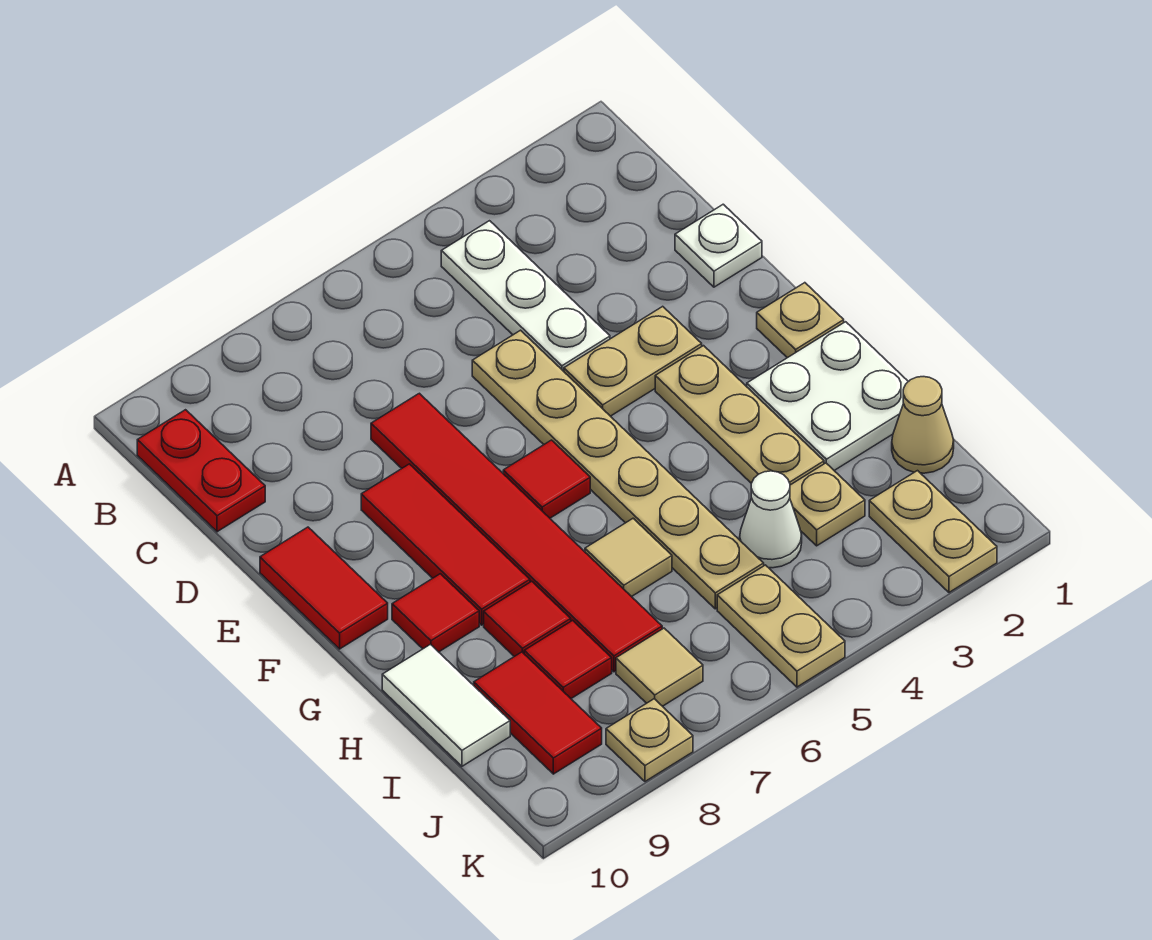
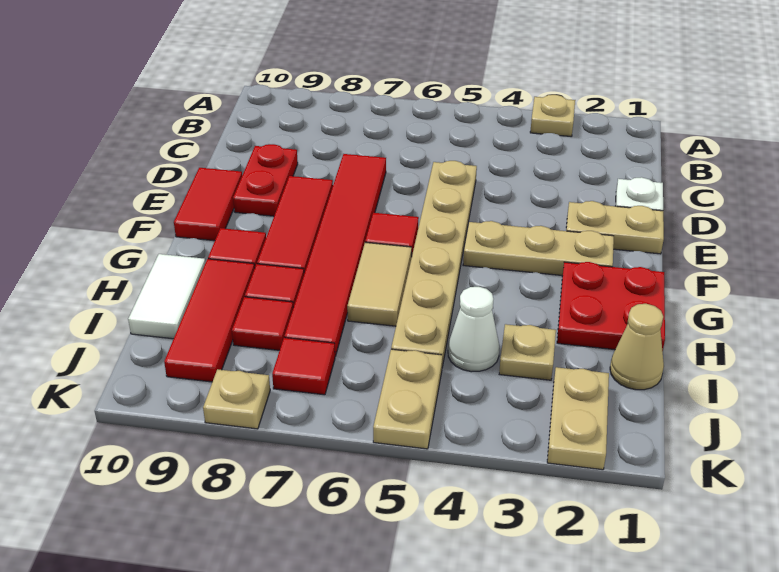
white 1x3 plate [441,221,610,371] -> none
red 1x2 plate [137,410,265,532] -> red 1x2 plate moved to [233,144,298,216]
tan 1x2 plate [564,306,702,416] -> tan 1x2 plate moved to [566,201,664,254]
tan 1x1 plate [757,283,844,358] -> tan 1x1 plate moved to [530,95,575,136]
tan 1x3 plate [655,346,824,485] -> tan 1x3 plate turned to [463,221,614,276]
white 2x2 plate [747,322,908,470] -> red 2x2 plate [557,262,665,351]
tan 1x1 tile [585,518,672,597] -> tan 1x2 tile [347,242,412,326]
red 1x2 tile [474,652,602,774] -> red 1x3 tile [164,259,255,382]
tan 1x1 tile [616,628,703,706] -> red 1x1 tile [272,338,335,395]

